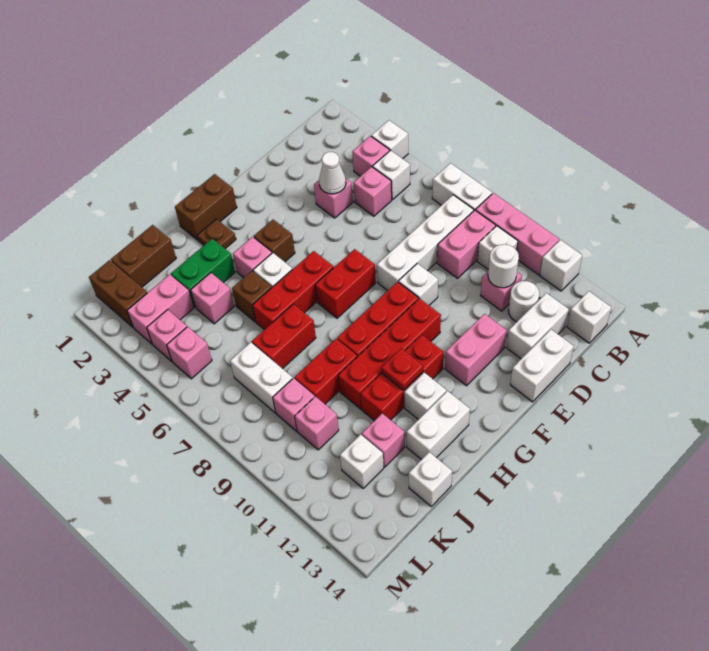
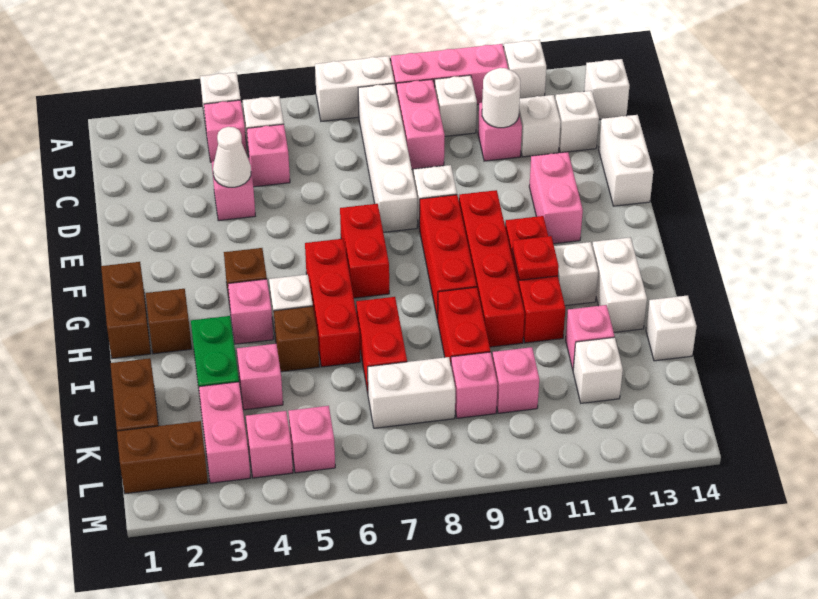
white 1x1 round brick [508,281,539,322] -> white 1x1 brick [519,95,561,157]
white 1x2 brick [506,293,569,359] -> white 1x1 brick [555,91,599,153]
brown 1x1 plate [197,219,236,249] -> brown 1x1 brick [146,289,192,354]

